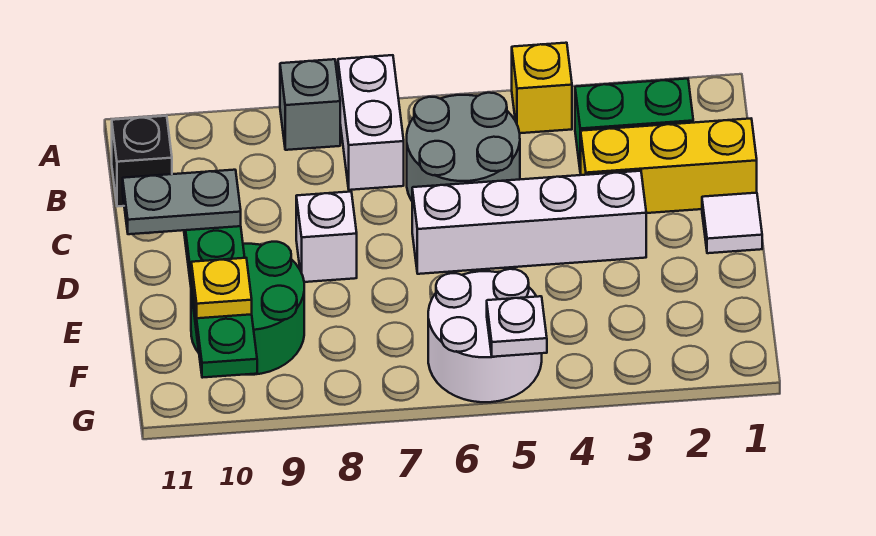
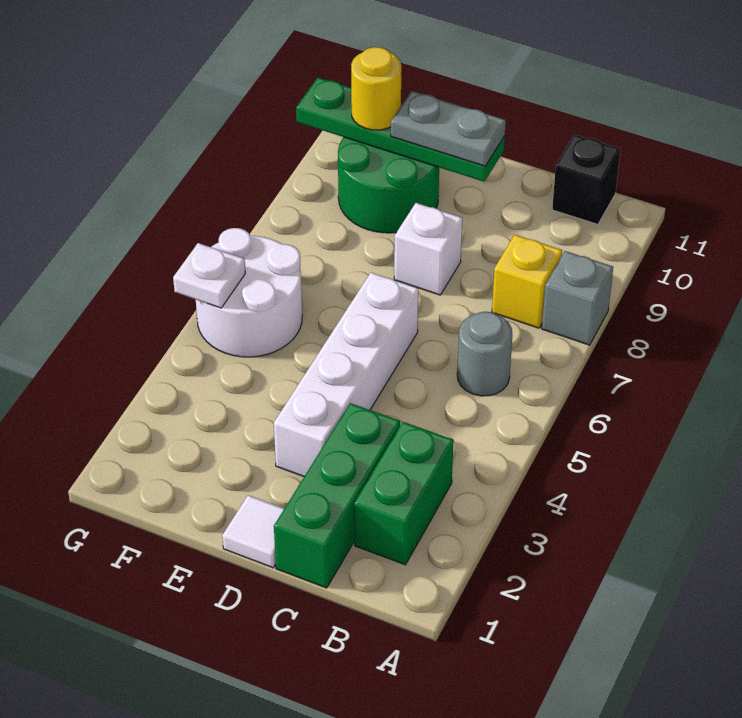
yellow 1x1 brick [512,43,572,133] -> yellow 1x1 brick moved to [492,235,562,328]
white 1x2 brick [338,55,404,190] -> none
grey 2x2 round brick [407,93,520,201] -> grey 1x1 round brick [457,312,512,396]
yellow 1x3 brick [581,119,757,213] -> green 1x3 brick [274,403,400,588]
grey 1x2 plate [123,170,241,234] -> grey 1x2 plate turned to [391,91,506,166]
yellow 1x1 plate [191,258,252,318] -> yellow 1x1 round brick [351,47,401,130]

